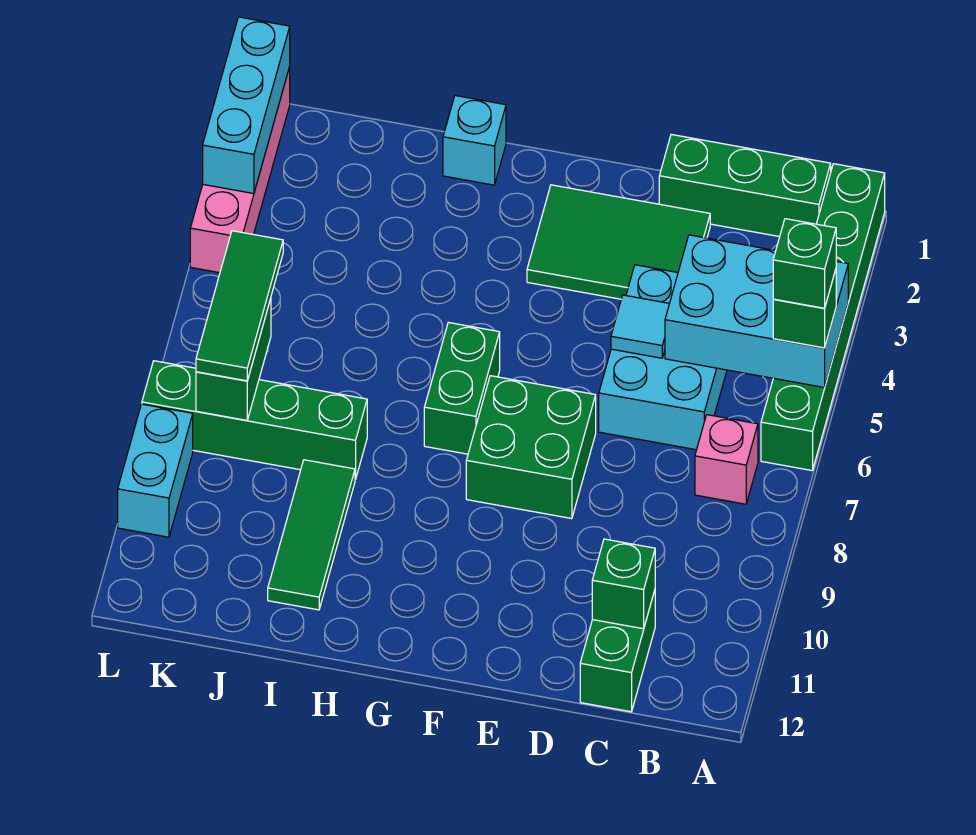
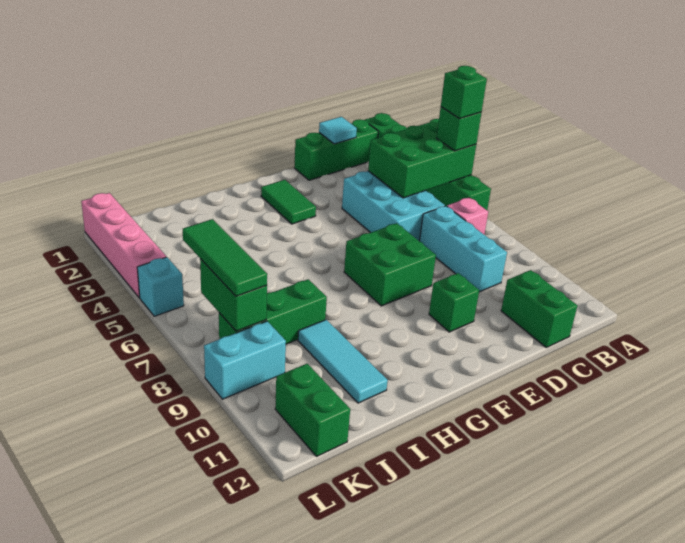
cyan 2x3 brick [665,235,848,388] -> green 2x3 brick [368,119,476,198]
green 1x1 brick [592,539,655,629] -> green 1x1 brick moved to [429,273,479,332]
green 2x3 tile [527,185,710,299] -> green 1x2 tile [261,180,316,224]
cyan 1x1 tile [611,295,669,358] -> cyan 1x1 tile moved to [319,117,357,144]
green 1x2 brick [424,322,500,454] -> green 1x2 brick moved to [275,364,350,457]
cyan 1x1 brick [443,96,506,185] -> cyan 1x1 brick moved to [137,257,184,316]
green 1x4 brick [142,361,367,479] -> green 1x3 brick [219,279,327,344]
green 1x3 tile [268,460,355,610] -> cyan 1x3 tile [298,320,388,403]
cyan 1x3 brick [203,17,290,194] -> cyan 1x3 brick moved to [420,206,507,292]
cyan 1x2 brick [118,404,193,537] -> cyan 1x2 brick turned to [204,321,286,399]

